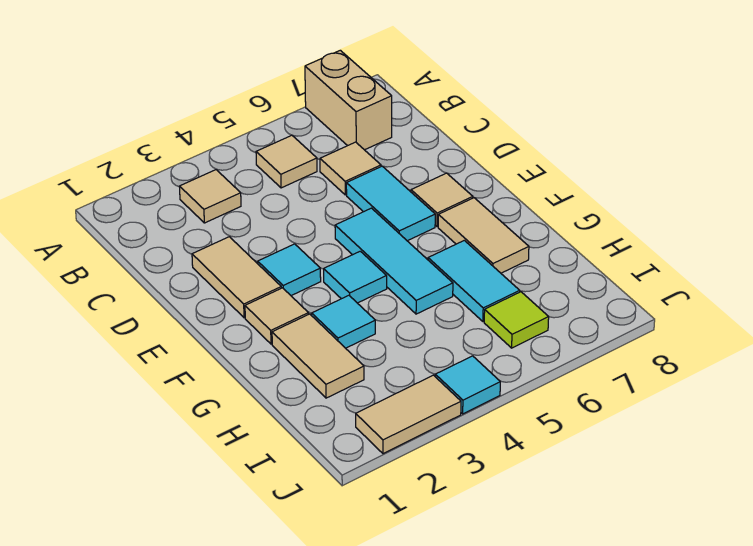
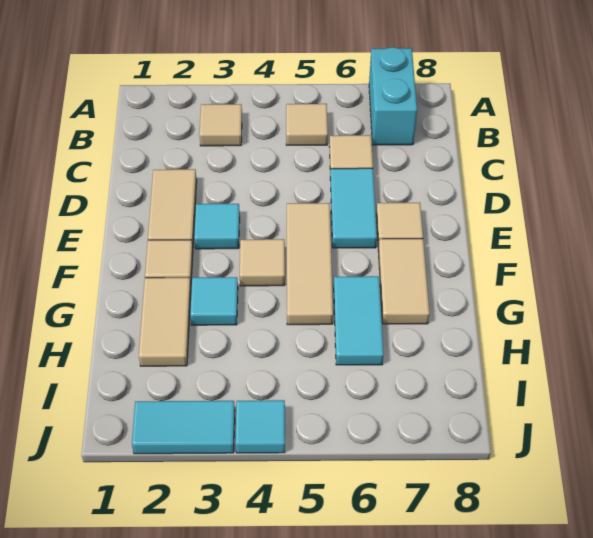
tan 1x2 brick [305,50,392,150] -> cyan 1x2 brick [369,47,417,145]
cyan 1x3 tile [335,208,453,314] -> tan 1x3 tile [287,203,333,325]
cyan 1x1 tile [324,251,387,303] -> tan 1x1 tile [240,239,285,286]
lime 1x1 tile [484,292,549,348] -> none
tan 1x2 tile [356,375,461,454] -> cyan 1x2 tile [132,401,235,454]

